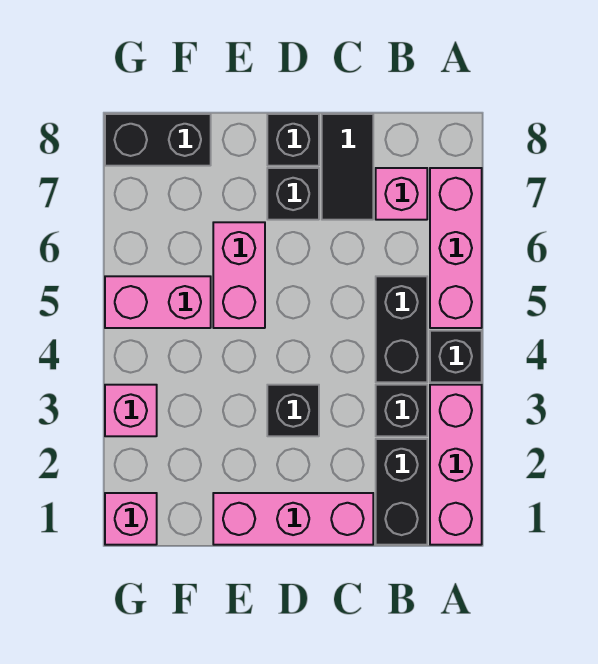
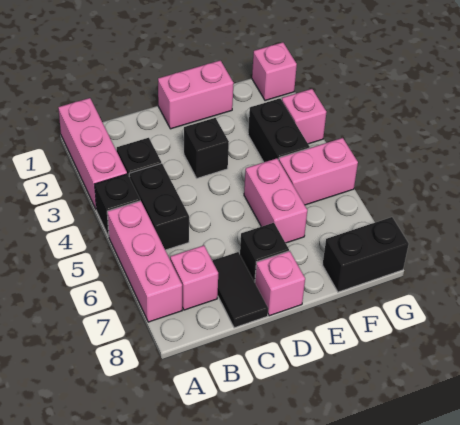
black 1x2 brick [376,439,427,545] -> black 1x2 brick moved to [248,98,310,162]
pink 1x3 brick [213,493,373,545] -> pink 1x2 brick [158,60,234,129]
black 1x1 brick [267,114,319,166] -> pink 1x1 brick [255,251,305,316]

